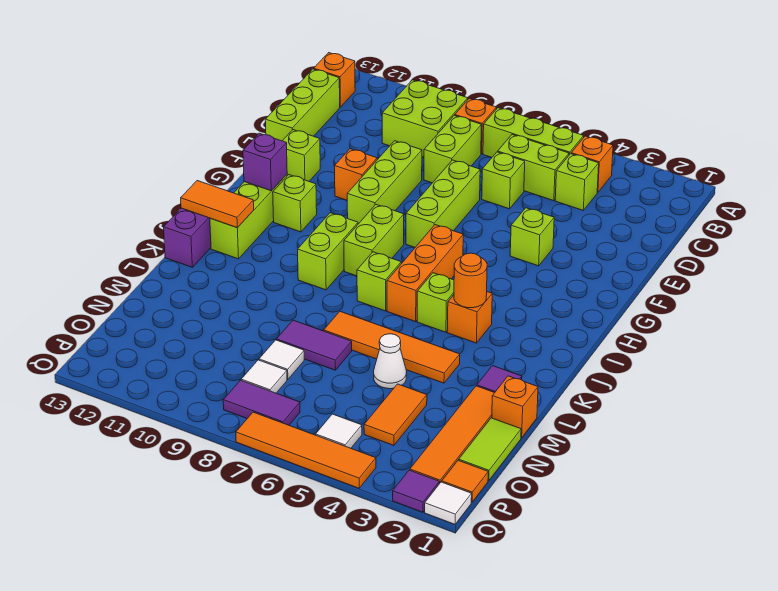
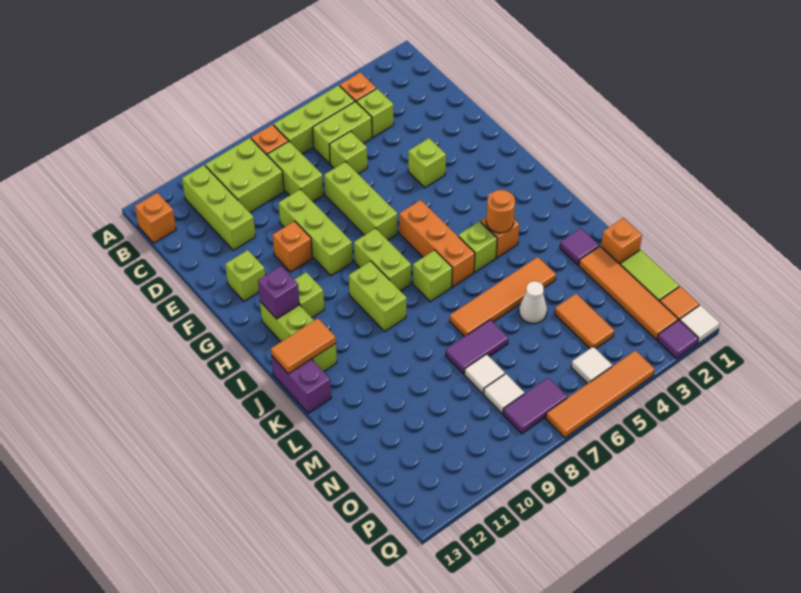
lime 1x3 brick [265,69,340,141] -> lime 1x3 brick moved to [182,165,255,250]

